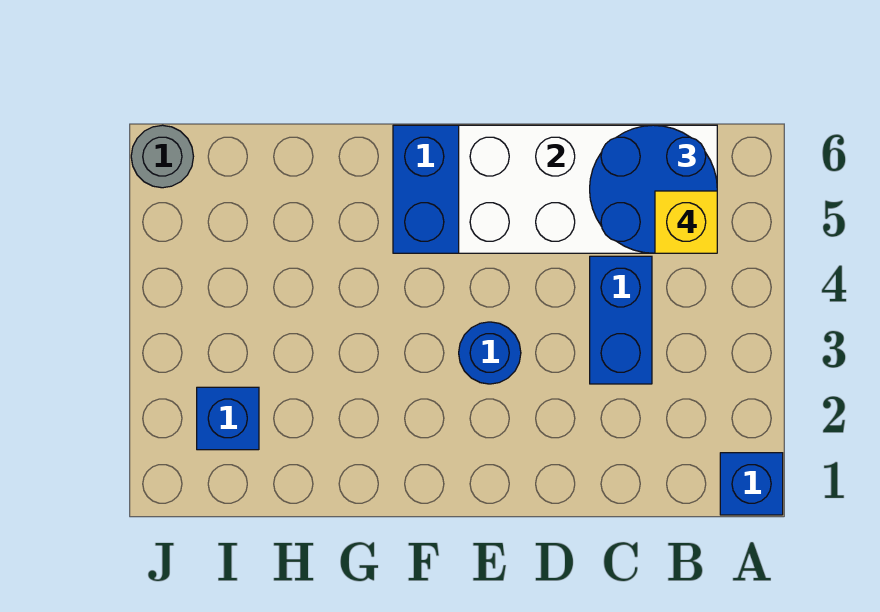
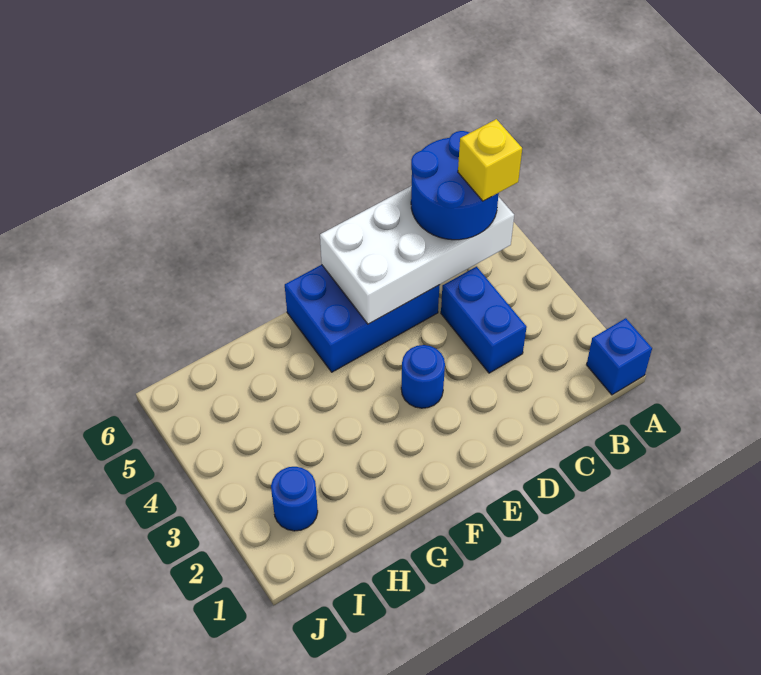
blue 1x1 brick [197,387,259,450] -> blue 1x1 round brick [271,467,318,531]
grey 1x1 round brick [131,125,193,188] -> none

